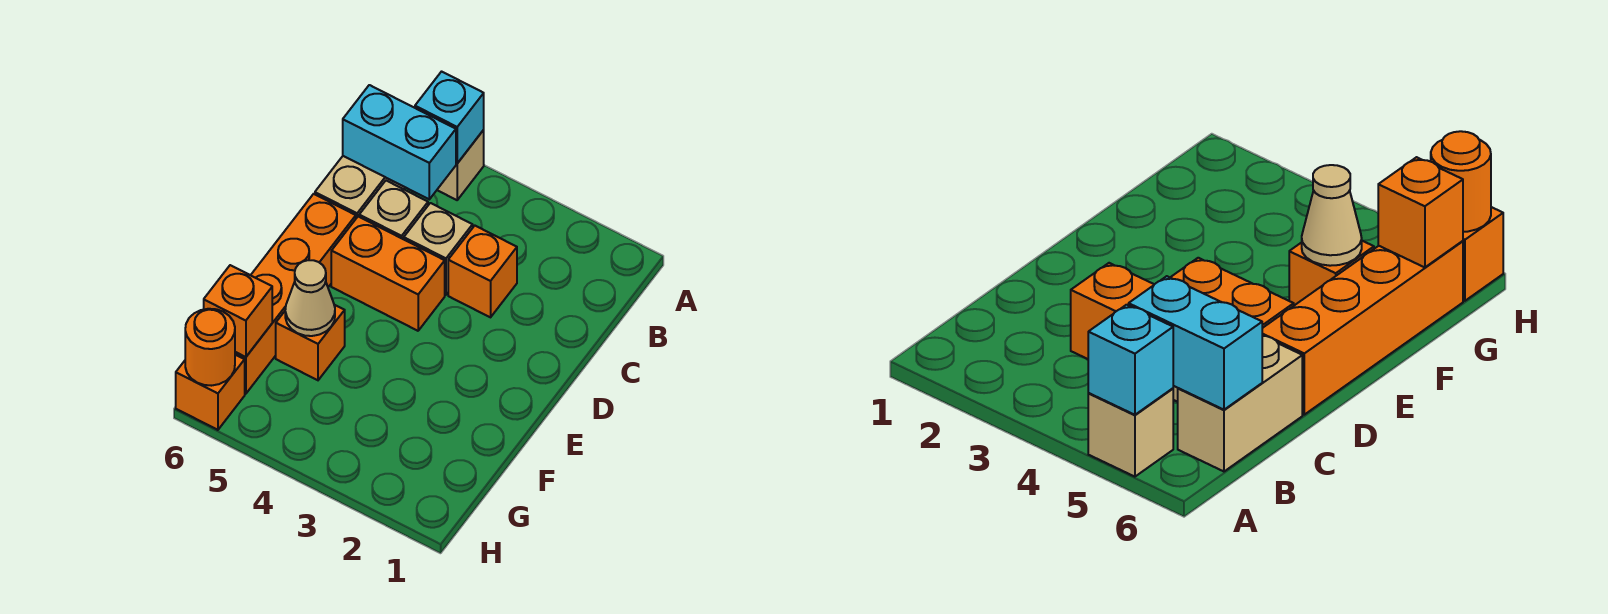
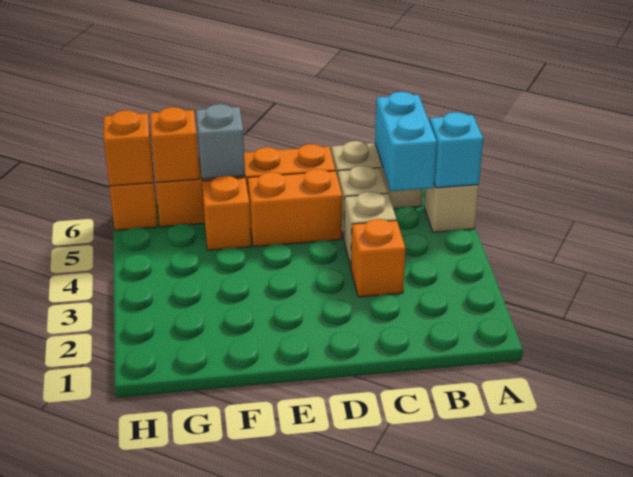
orange 1x2 brick [331,217,445,331] -> orange 1x2 brick turned to [248,169,342,247]
tan 1x1 cone [285,260,335,336] -> none
none -> grey 1x1 brick [196,104,245,179]
orange 1x1 round brick [185,309,235,386] -> orange 1x1 brick [104,110,153,186]

